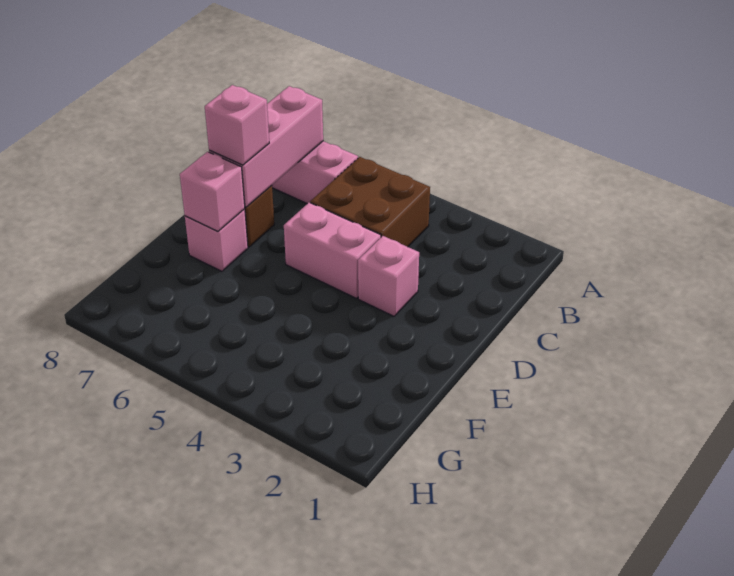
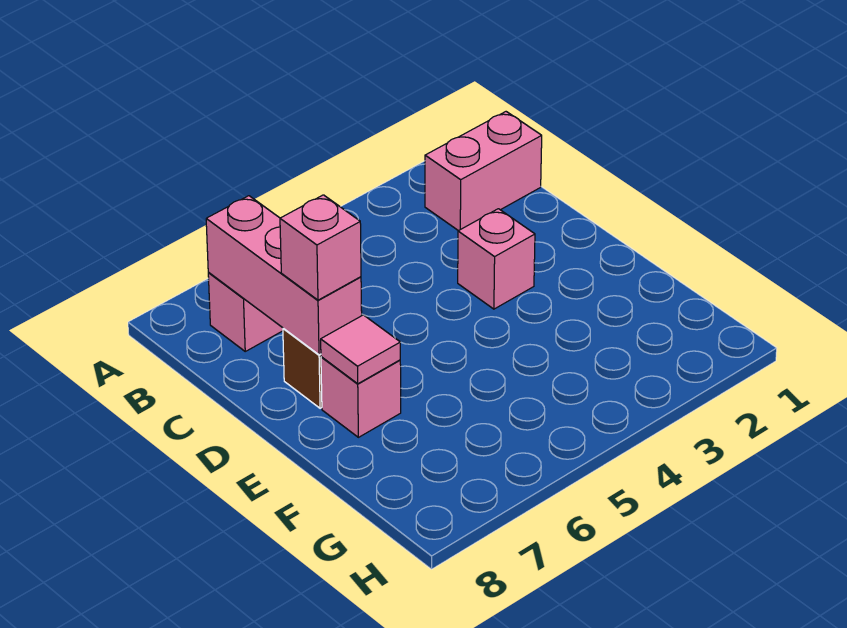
brown 2x2 brick [310,157,430,247] -> none
pink 1x2 brick [284,202,381,298] -> pink 1x2 brick moved to [425,112,542,231]
pink 1x1 brick [180,152,245,232] -> pink 1x1 tile [321,315,400,384]

